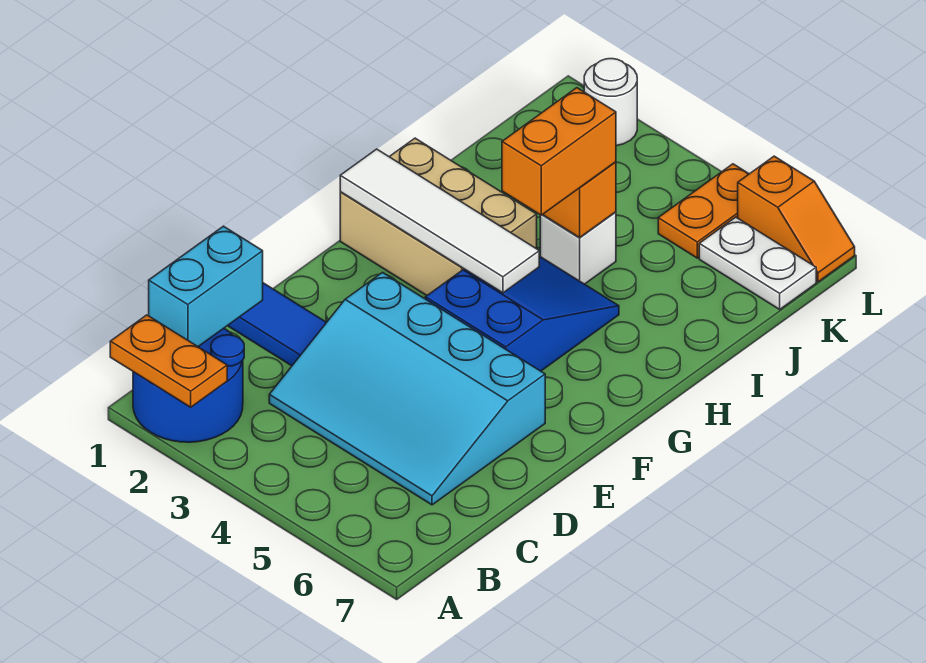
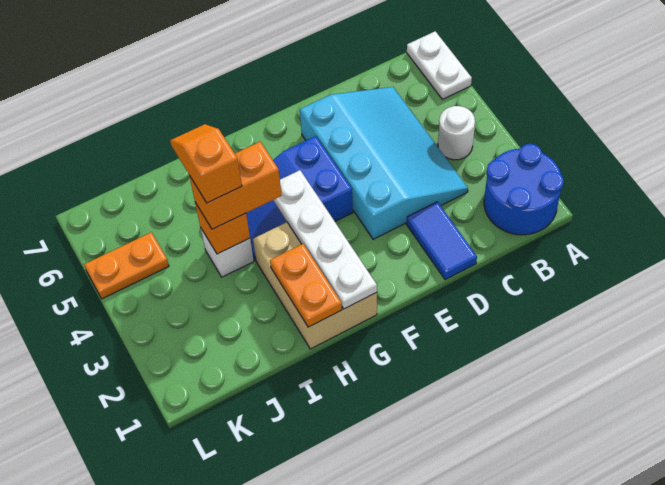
orange 1x2 plate [110,315,227,407] -> orange 1x2 plate moved to [270,244,342,327]
cyan 1x2 brick [149,226,263,347] -> none
white 1x4 tile [340,149,539,293] -> white 1x4 plate [273,170,377,309]
white 1x2 plate [699,217,816,309] -> white 1x2 plate moved to [407,31,472,99]
white 1x1 round brick [584,59,637,146] -> white 1x1 round brick moved to [438,106,475,160]
orange 1x2 slope [738,156,855,282] -> orange 1x2 slope moved to [170,124,242,203]

